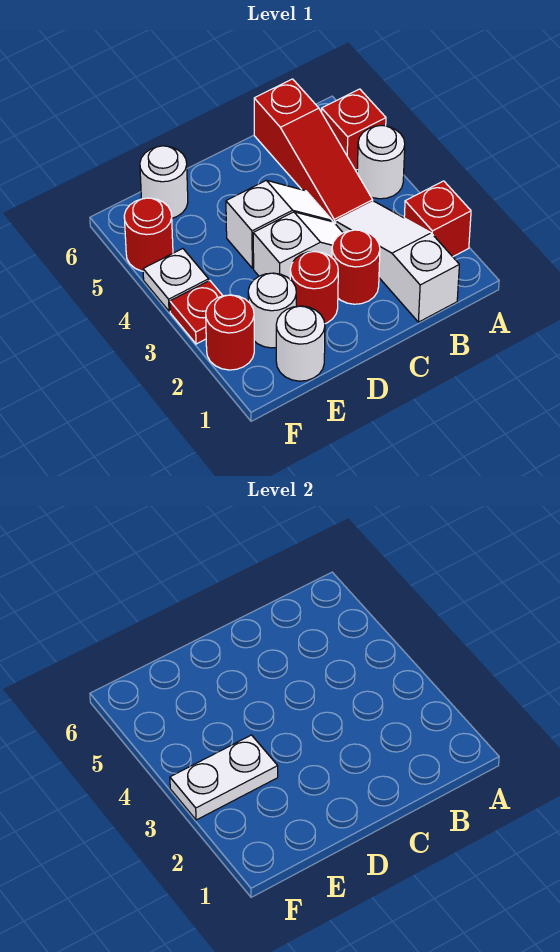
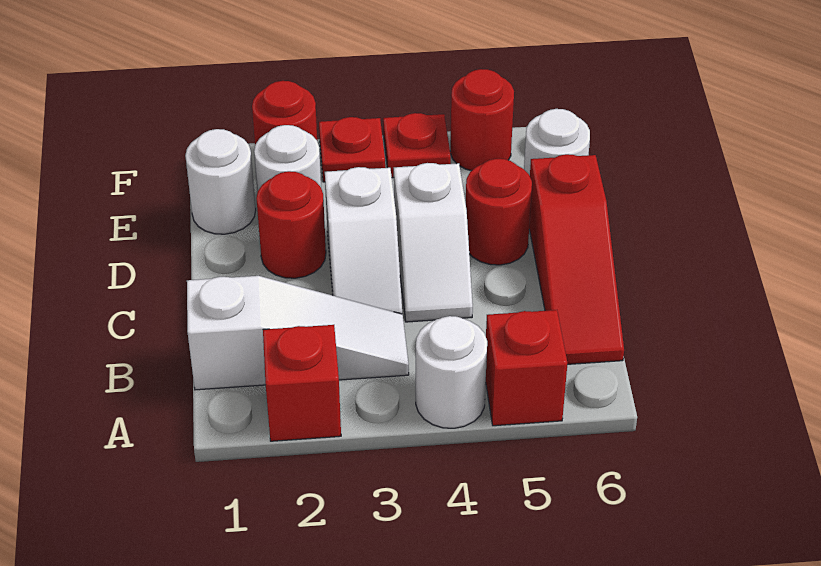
red 1x3 slope [254,79,373,223] -> red 1x3 slope turned to [529,154,624,364]
red 1x1 round brick [332,230,380,304] -> red 1x1 round brick moved to [466,159,532,265]
white 1x2 plate [170,735,278,820] -> none
white 1x1 plate [143,249,209,311] -> red 1x1 plate [383,113,451,178]

